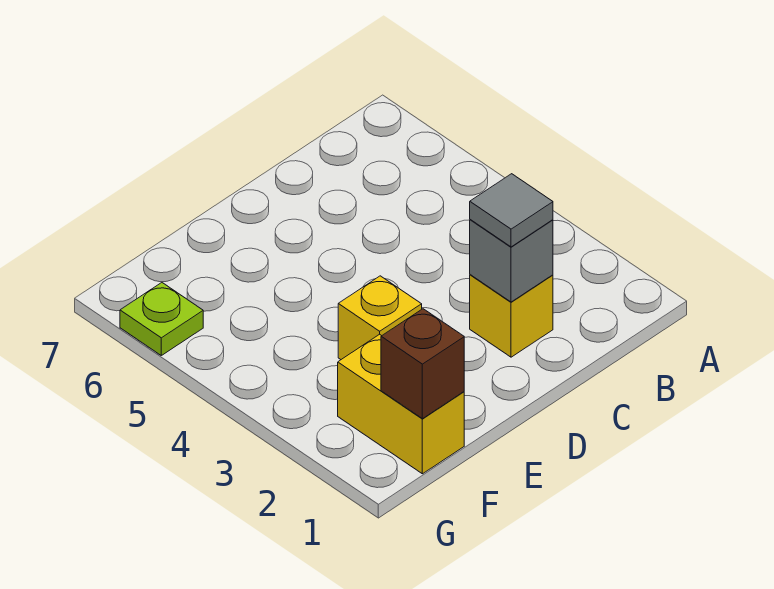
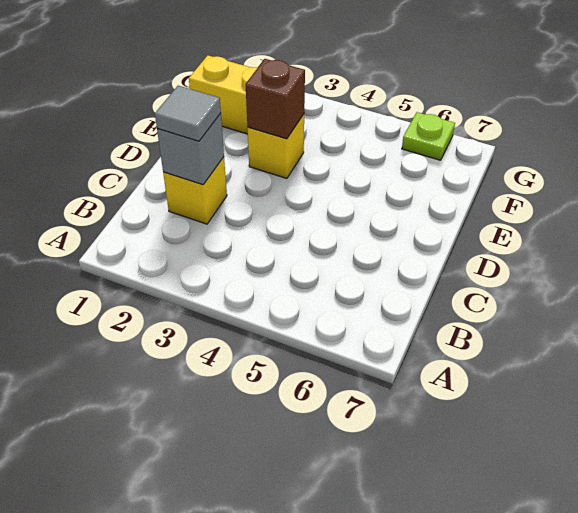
brown 1x1 brick [381,309,464,419] -> brown 1x1 brick moved to [246,59,305,139]

